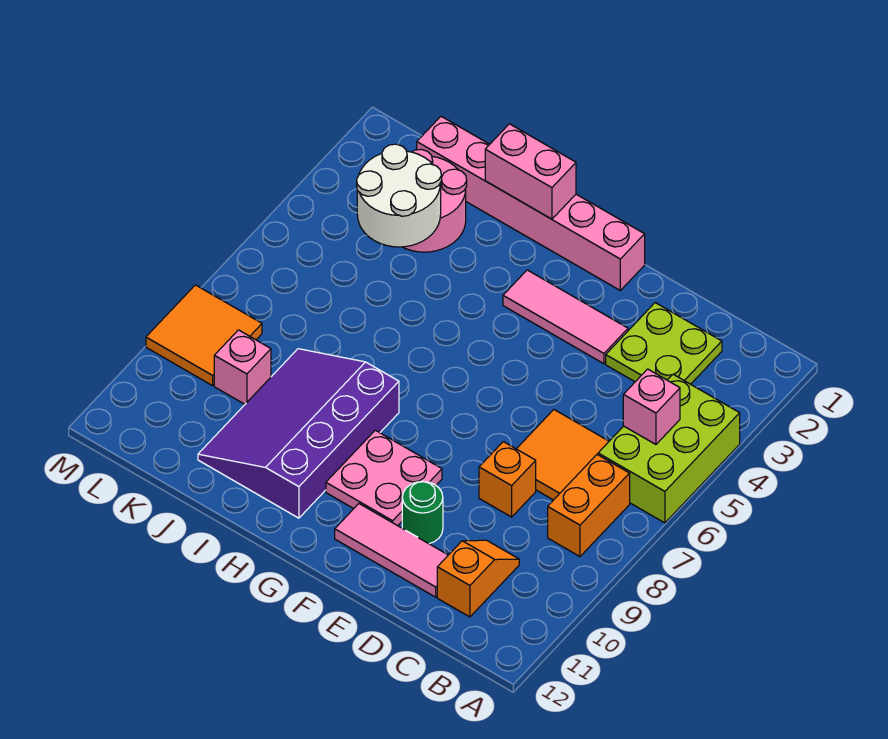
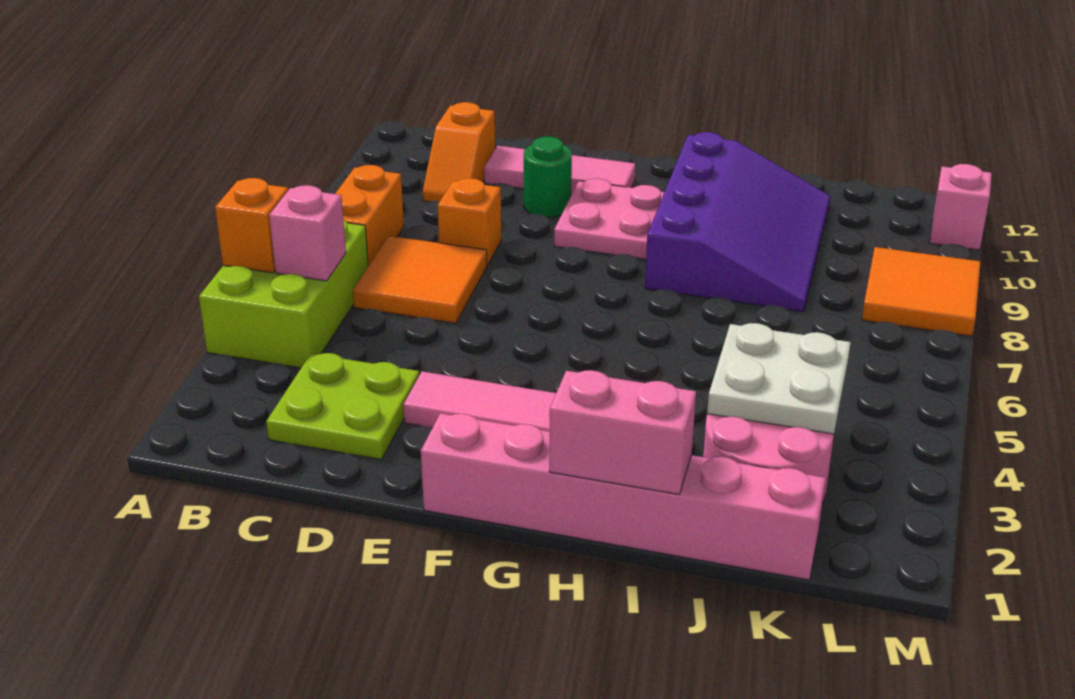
none -> orange 1x1 brick [215,178,288,273]
white 2x2 round brick [357,144,441,247] -> white 2x2 plate [707,323,851,434]
pink 1x1 brick [214,330,271,404] -> pink 1x1 brick moved to [930,164,992,250]

